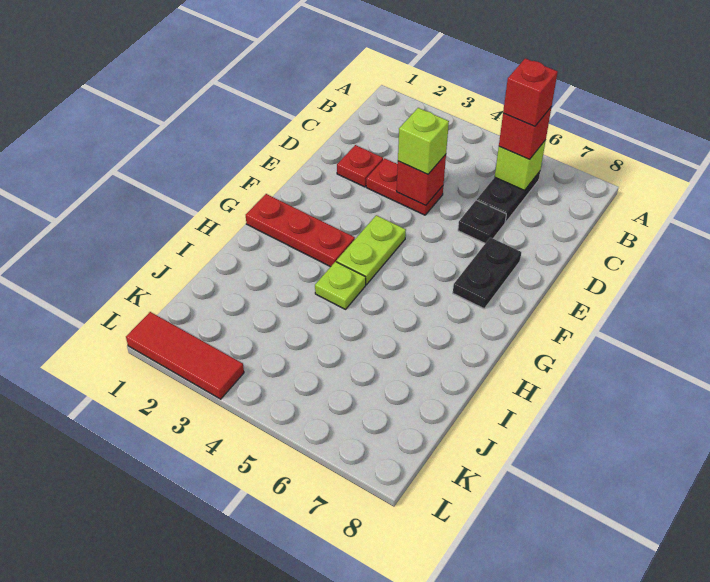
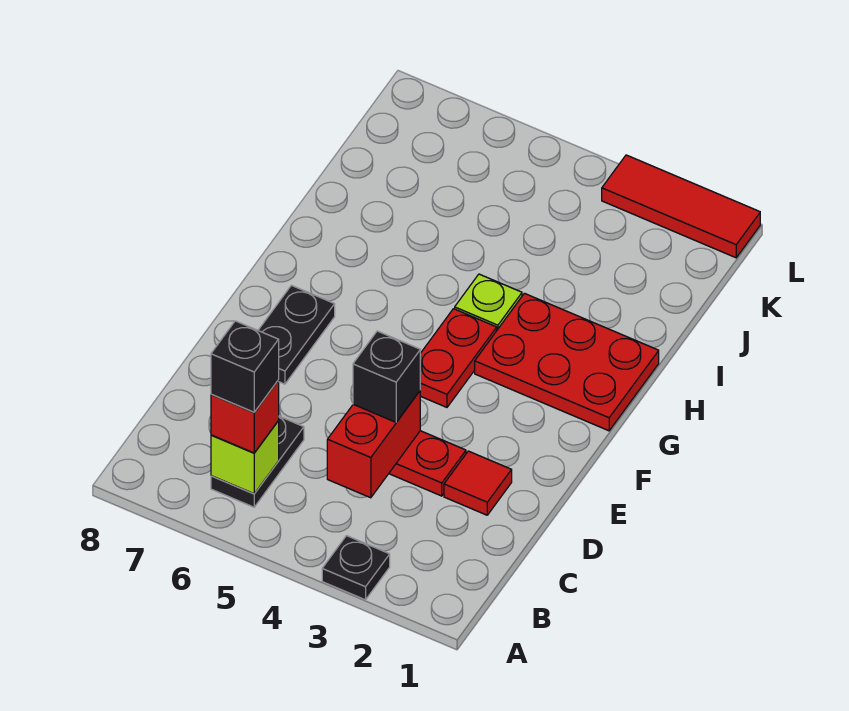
red 1x1 brick [503,58,558,126] -> black 1x1 brick [211,321,279,412]
red 1x1 plate [337,145,383,187] -> red 1x1 tile [444,451,512,515]
red 1x1 brick [397,155,446,205] -> red 1x2 brick [327,391,420,498]
lime 1x1 brick [398,108,449,174] -> black 1x1 brick [353,331,420,422]
black 1x1 plate [458,200,506,243] -> black 1x1 plate moved to [322,536,390,600]
lime 1x2 plate [336,215,406,285] -> red 1x2 plate [420,309,497,407]
red 1x3 plate [246,194,355,267] -> red 2x3 plate [475,293,659,431]

